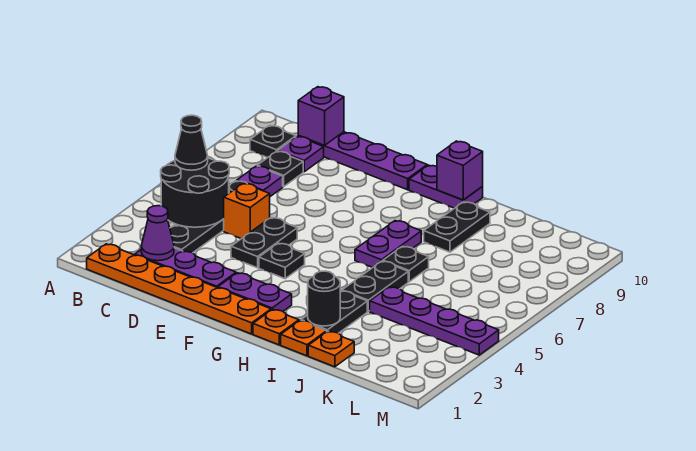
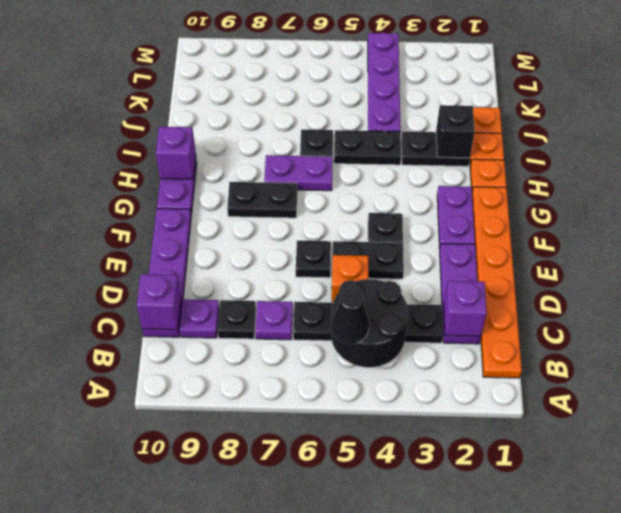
black 1x1 plate [250,125,296,158] -> black 1x1 plate moved to [296,241,331,278]
purple 1x1 cone [141,206,174,261] -> purple 1x1 brick [444,281,487,336]
black 1x1 round brick [308,271,340,326] -> black 1x1 brick [436,105,475,158]
black 1x2 plate [424,202,490,252] -> black 1x2 plate moved to [227,182,297,218]

